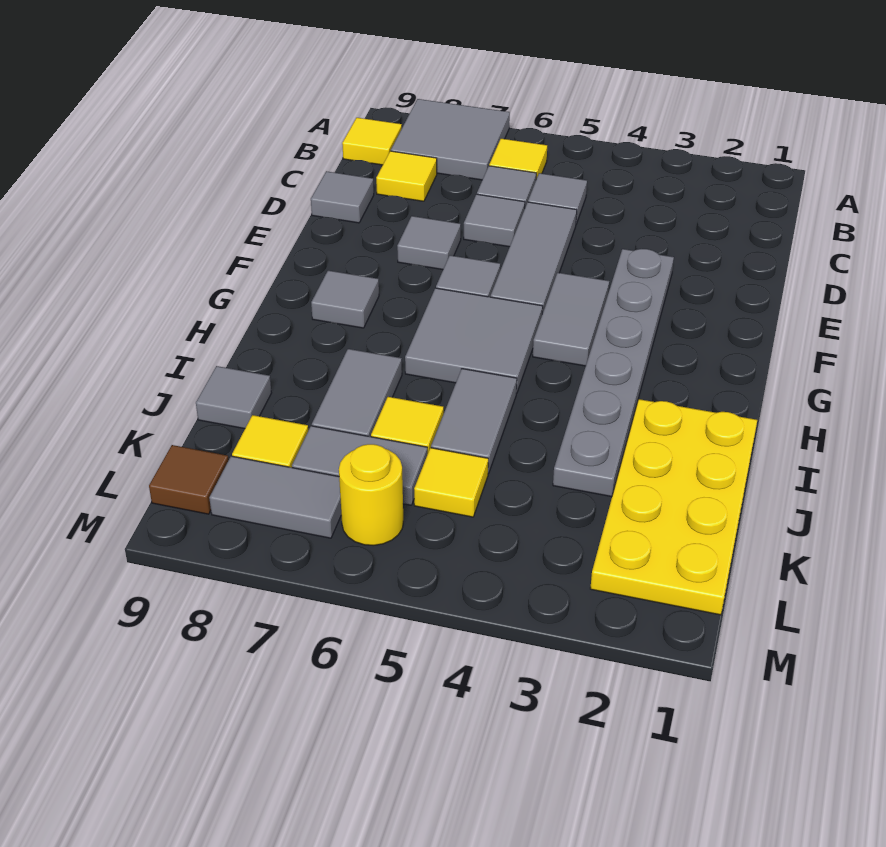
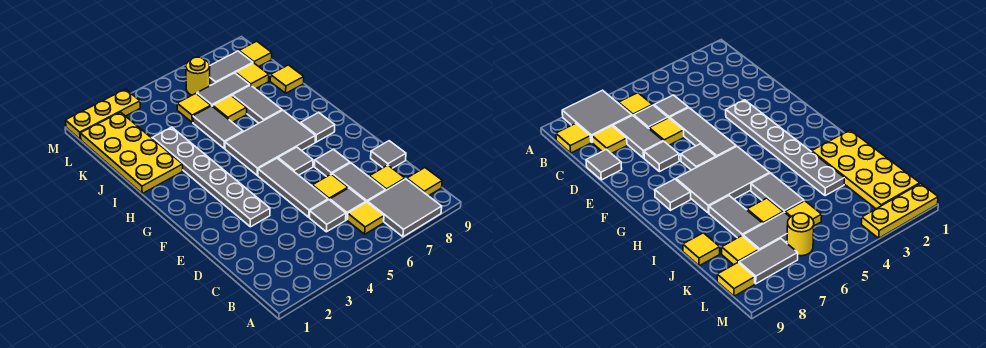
grey 1x1 tile [464,194,525,247] -> yellow 1x1 tile [312,174,348,200]
grey 1x2 tile [533,273,609,366] -> grey 1x2 tile moved to [332,163,386,202]
grey 2x2 tile [405,288,543,394] -> grey 2x3 tile [225,110,316,175]
grey 1x1 tile [196,366,271,429] -> yellow 1x1 tile [270,65,304,93]
brown 1x1 tile [149,445,229,514] -> yellow 1x1 tile [239,41,272,66]
none -> yellow 1x3 plate [65,89,140,139]

